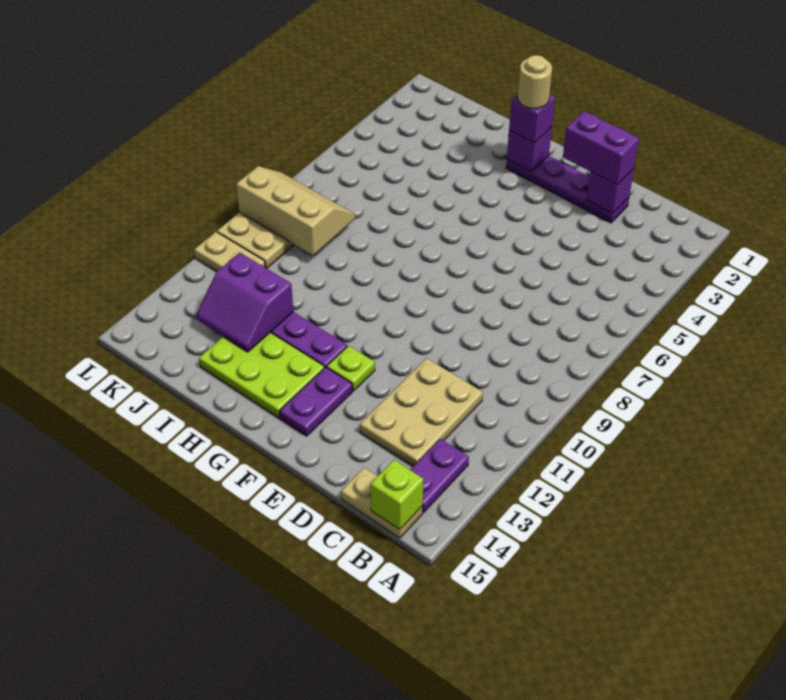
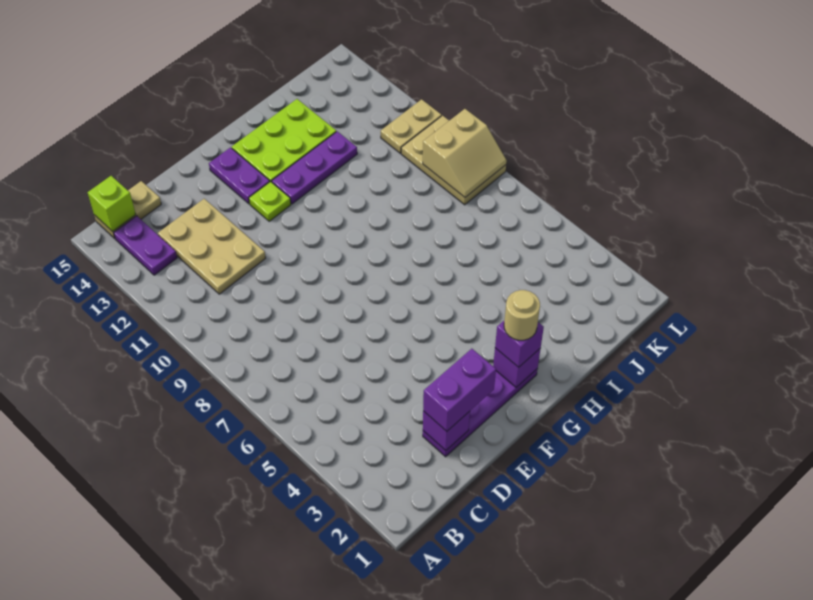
purple 2x2 slope [196,253,294,352] -> none
tan 2x3 slope [236,166,355,255] -> tan 2x2 slope [423,109,507,197]

